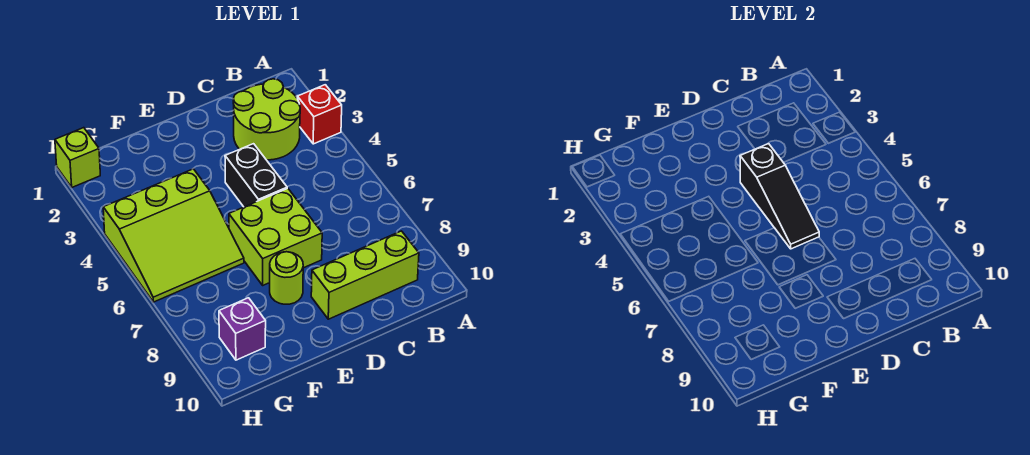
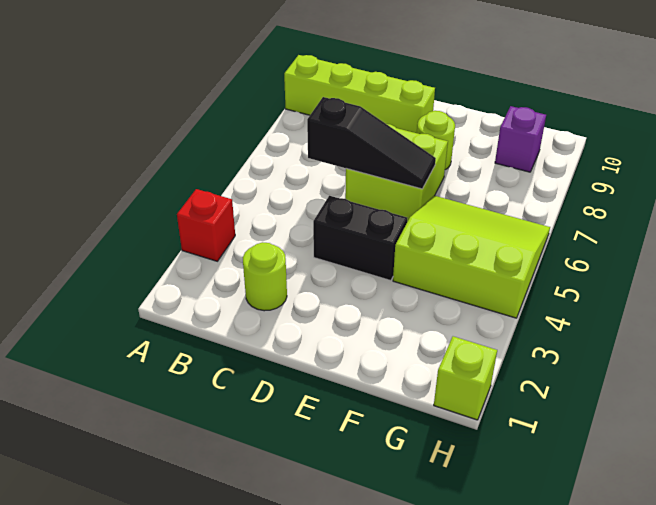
lime 2x2 round brick [233,79,300,160] -> lime 1x1 round brick [243,242,287,311]
lime 1x3 brick [311,231,419,319] -> lime 1x4 brick [284,55,435,133]
black 1x2 brick [225,144,287,207] -> black 1x2 brick turned to [313,196,407,281]
black 1x3 slope [740,144,819,249] -> black 1x3 slope turned to [307,97,436,189]

